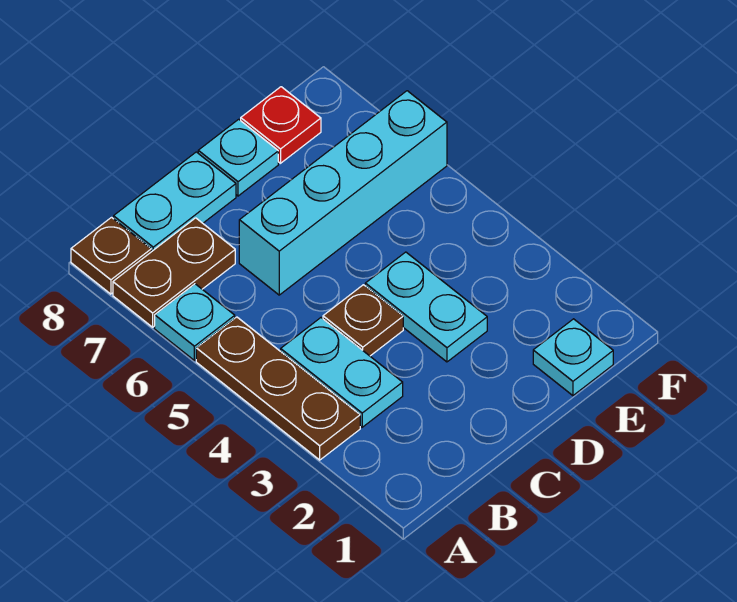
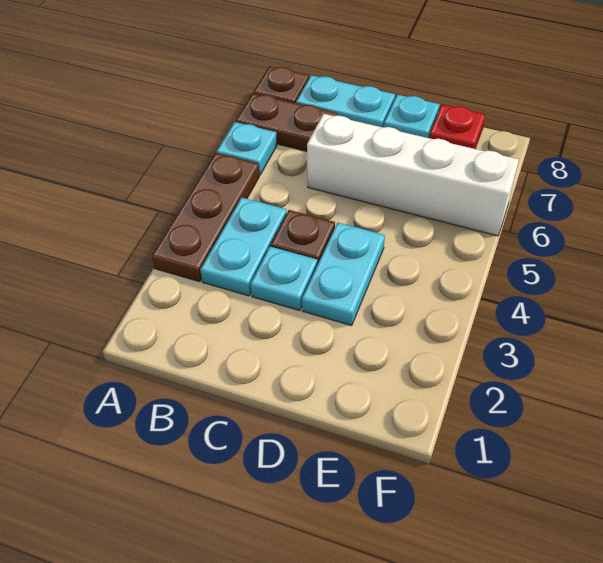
cyan 1x4 brick [239,91,447,295] -> white 1x4 brick [307,114,519,236]
cyan 1x1 plate [533,319,613,396] -> cyan 1x1 plate moved to [250,247,317,311]

